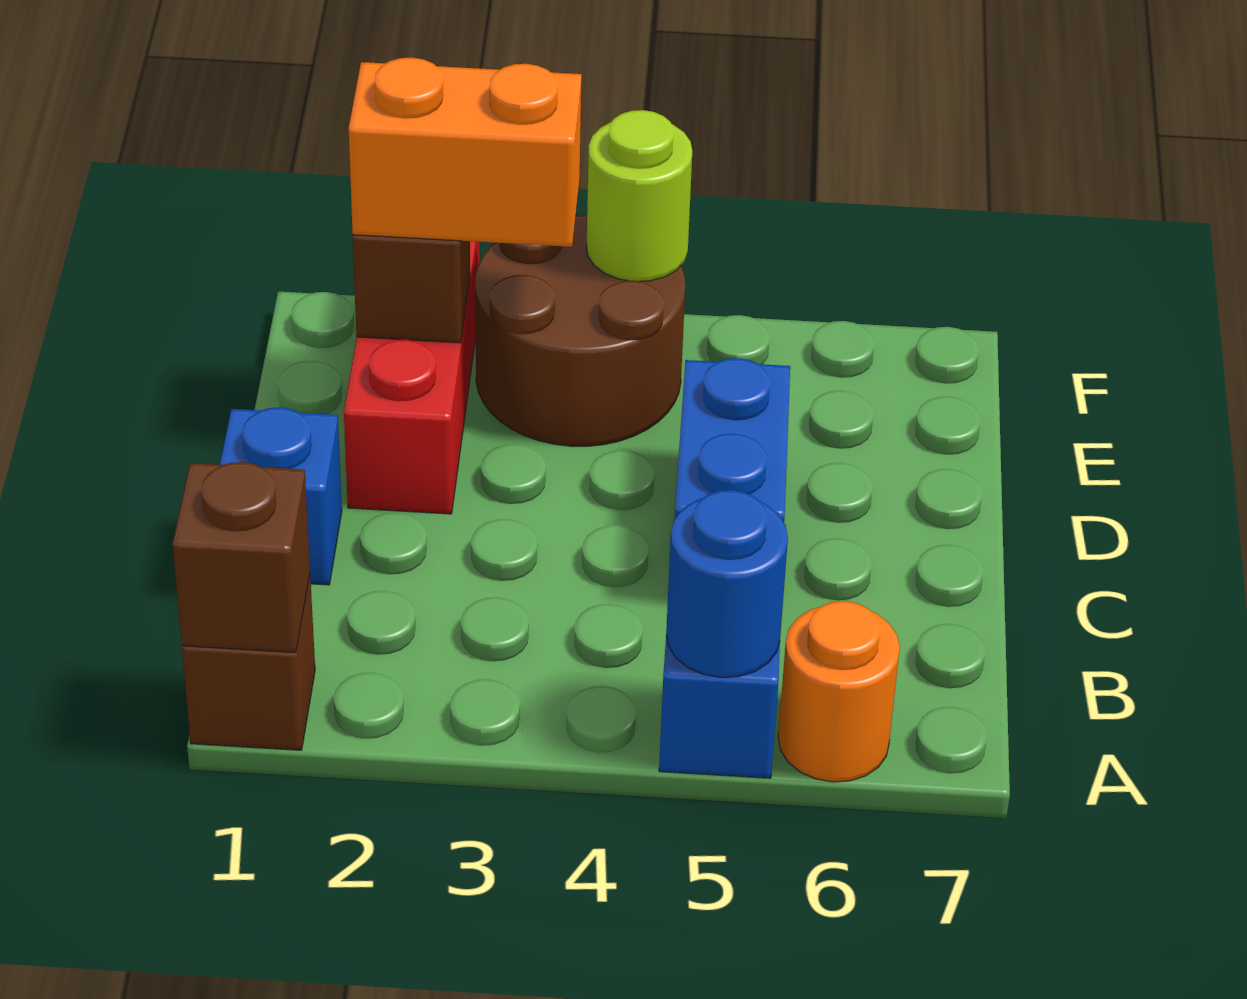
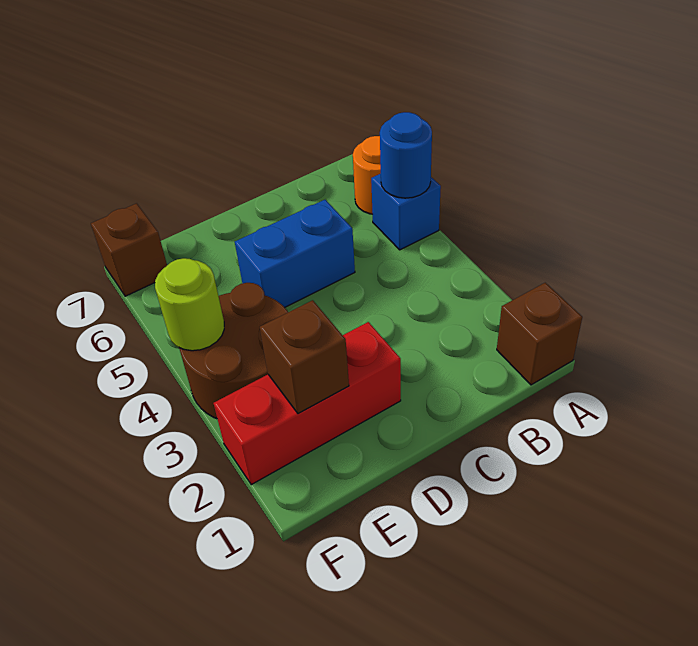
brown 1x1 brick [173,462,310,653] -> brown 1x1 brick moved to [91,203,167,296]
blue 1x1 brick [220,407,342,585] -> none
orange 1x2 brick [349,57,581,247] -> none

